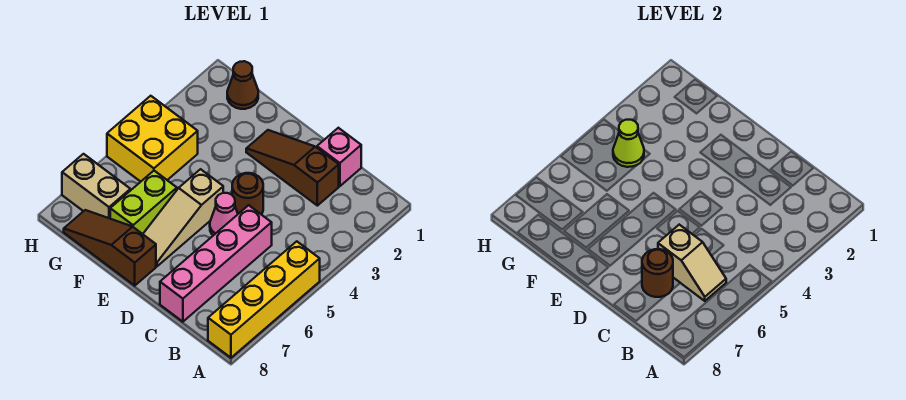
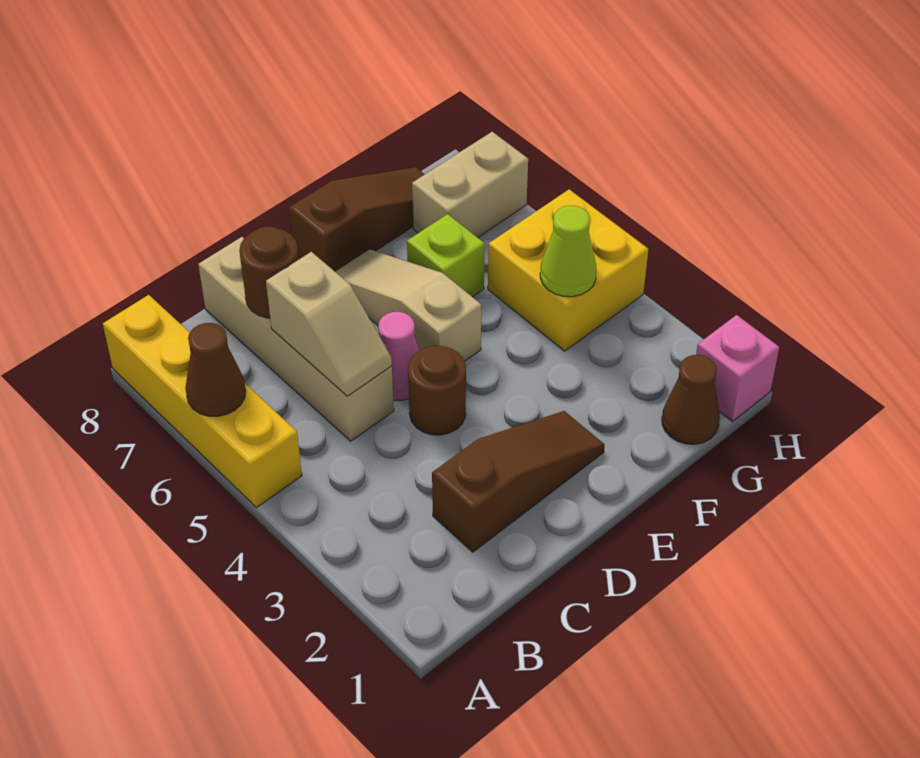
none -> brown 1x1 cone [185,323,246,416]
tan 1x2 slope [658,225,726,301] -> tan 1x2 slope turned to [266,252,392,396]
pink 1x1 brick [317,128,361,186] -> pink 1x1 brick moved to [696,315,779,421]
pink 1x4 brick [160,205,272,322] -> tan 1x4 brick [198,237,394,441]
lime 1x2 brick [110,171,177,234] -> lime 1x1 brick [407,214,485,297]

